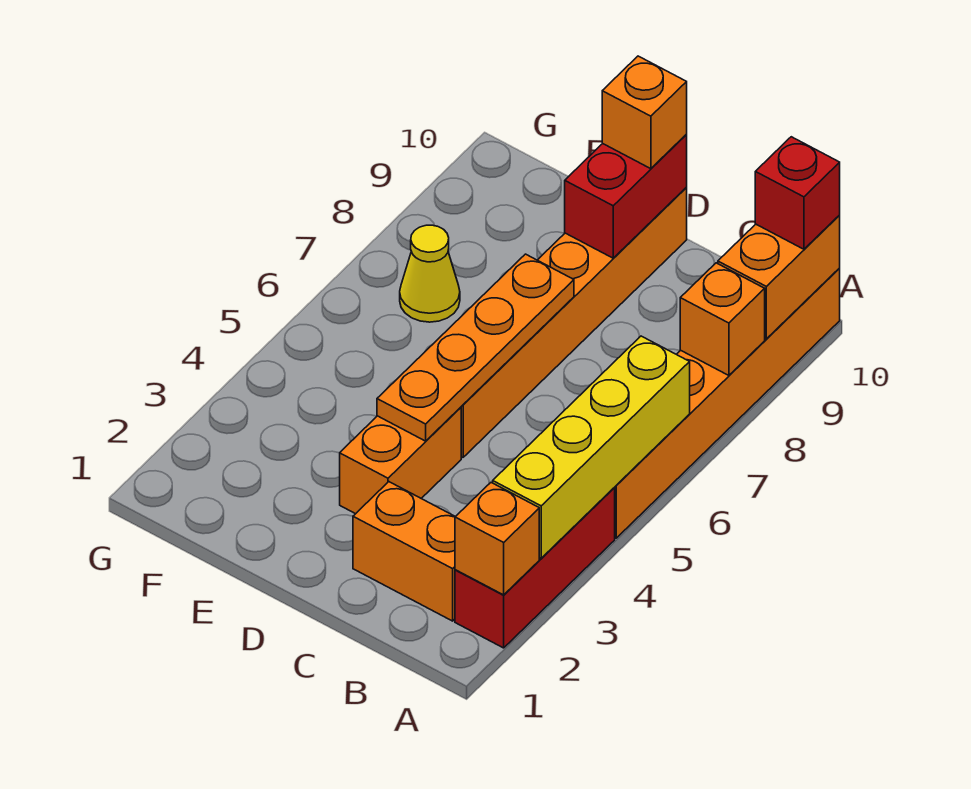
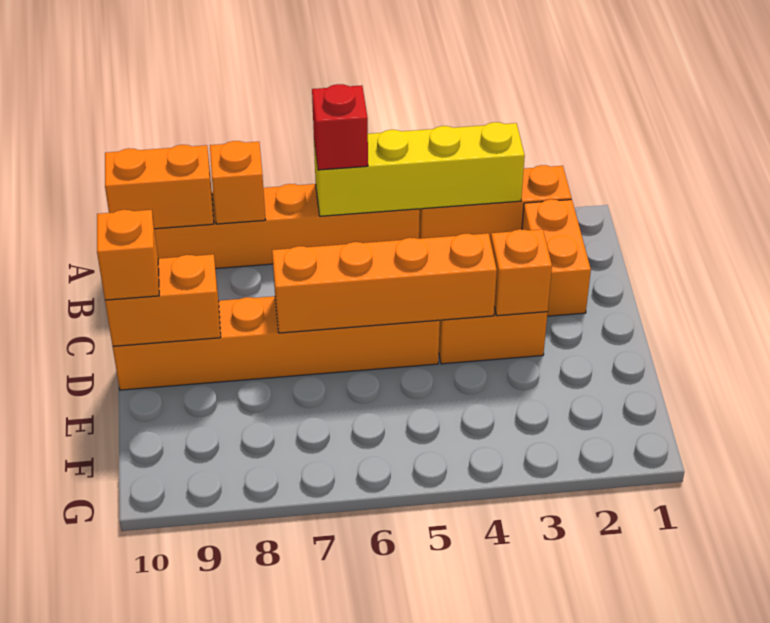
red 1x3 brick [455,488,615,648] -> orange 1x3 brick [419,165,572,241]
orange 1x1 brick [455,483,539,595] -> orange 1x1 brick moved to [491,229,552,316]
red 1x1 brick [755,137,840,249] -> red 1x1 brick moved to [312,84,368,170]
orange 1x4 plate [377,254,574,441] -> orange 1x4 brick [272,233,497,333]
red 1x2 brick [565,135,687,258] -> orange 1x2 brick [105,254,221,346]
yellow 1x1 cone [400,225,460,322] -> none

